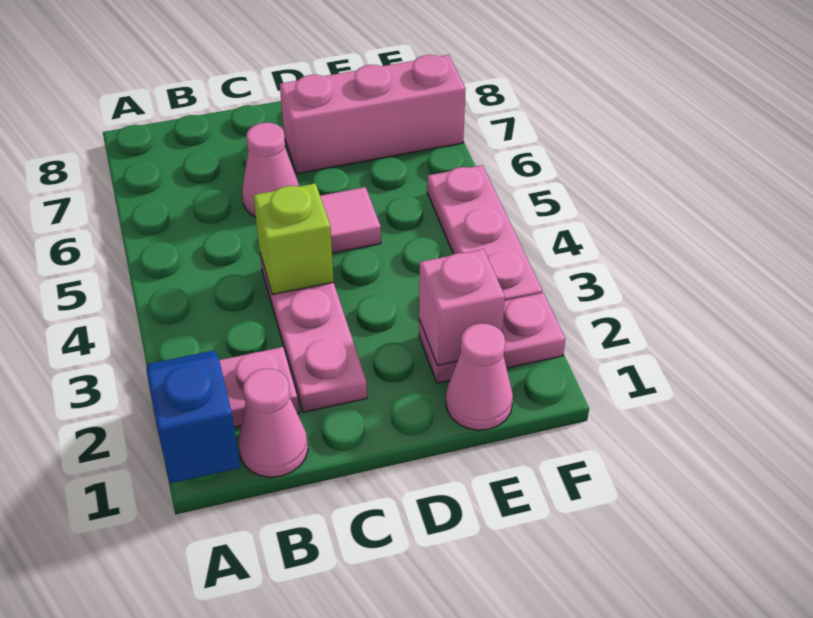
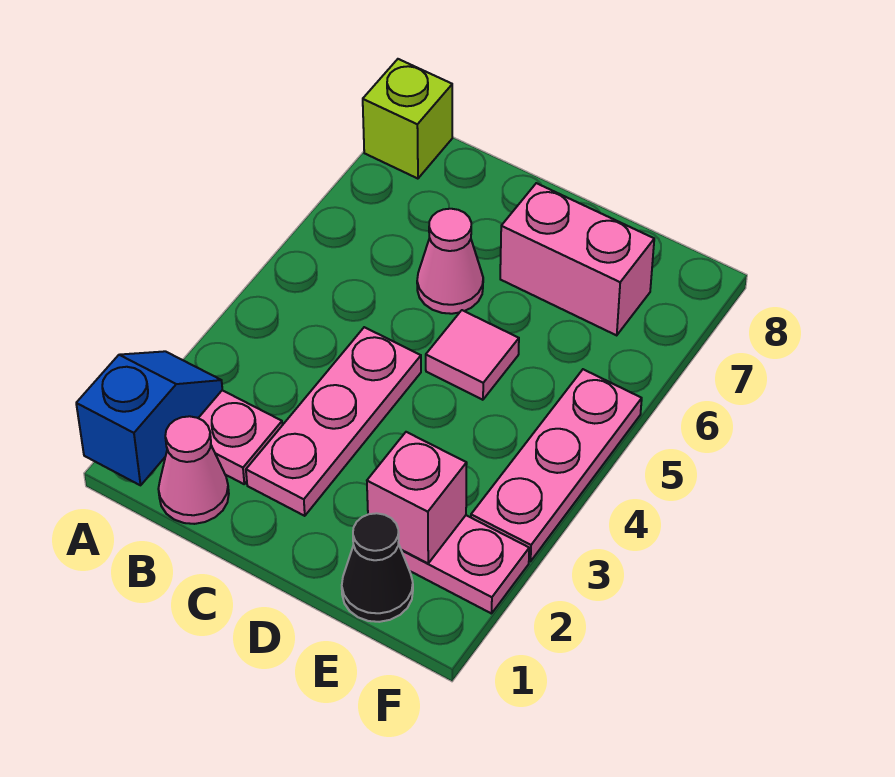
lime 1x1 brick [253,183,334,295] -> lime 1x1 brick moved to [363,59,452,179]
pink 1x3 brick [280,55,466,174] -> pink 1x2 brick [500,183,654,335]
pink 1x1 cone [446,323,513,430] -> black 1x1 cone [342,513,413,622]

